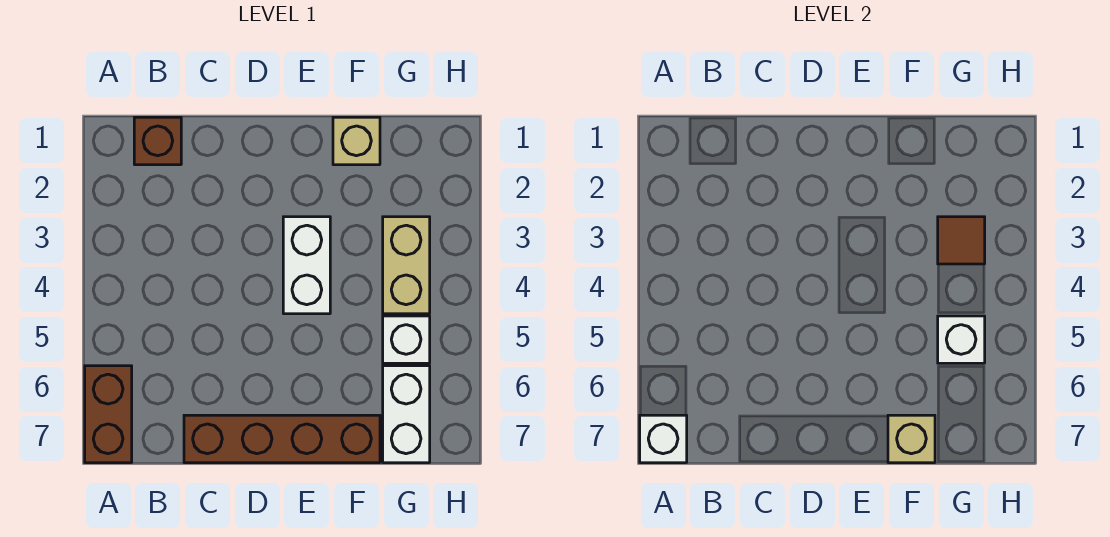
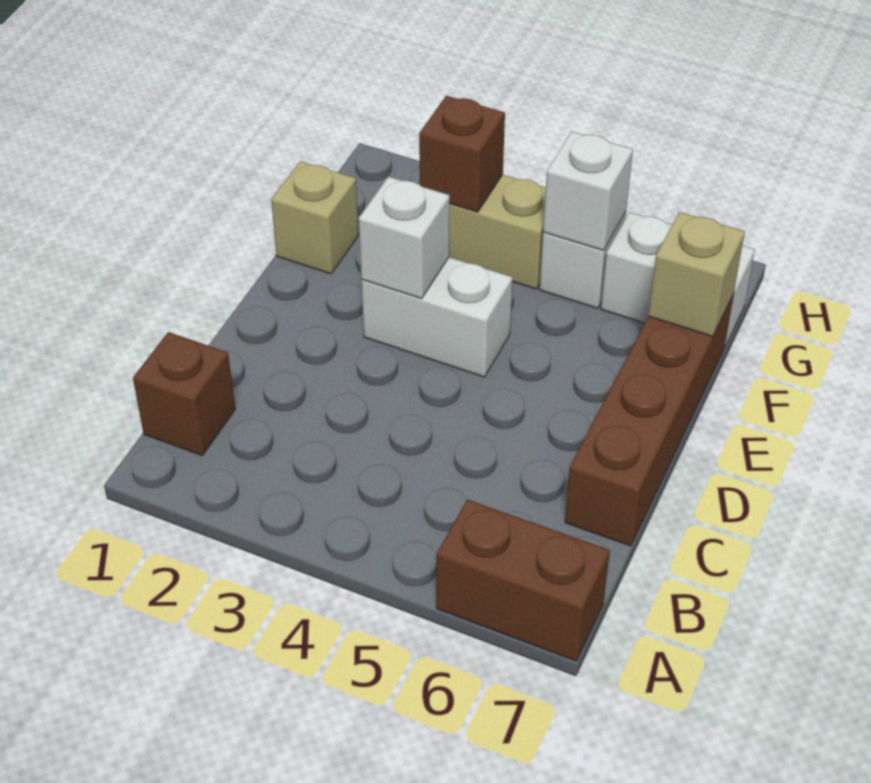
white 1x1 brick [640,415,687,463] -> white 1x1 brick moved to [359,177,450,299]
brown 1x1 tile [938,217,985,264] -> brown 1x1 brick [419,96,505,212]

